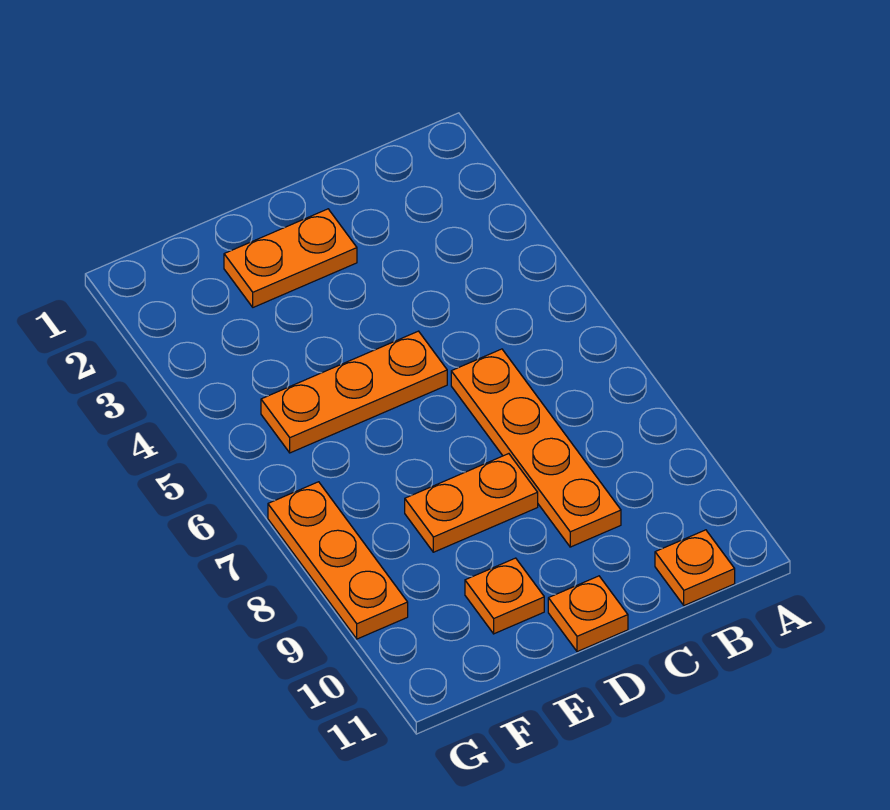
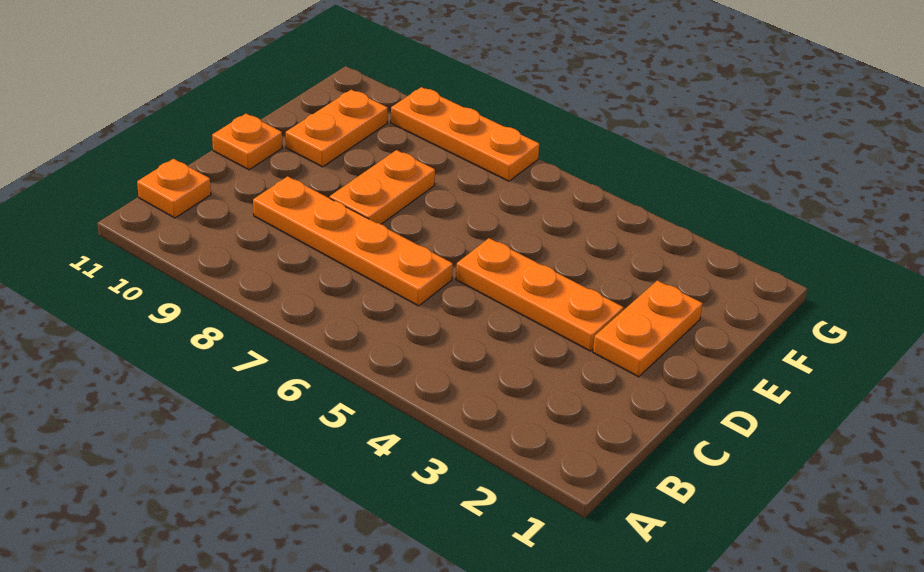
orange 1x3 plate [261,331,447,453] -> orange 1x3 plate turned to [456,238,623,351]
orange 1x1 plate [465,558,544,634] -> orange 1x2 plate [286,90,388,167]

